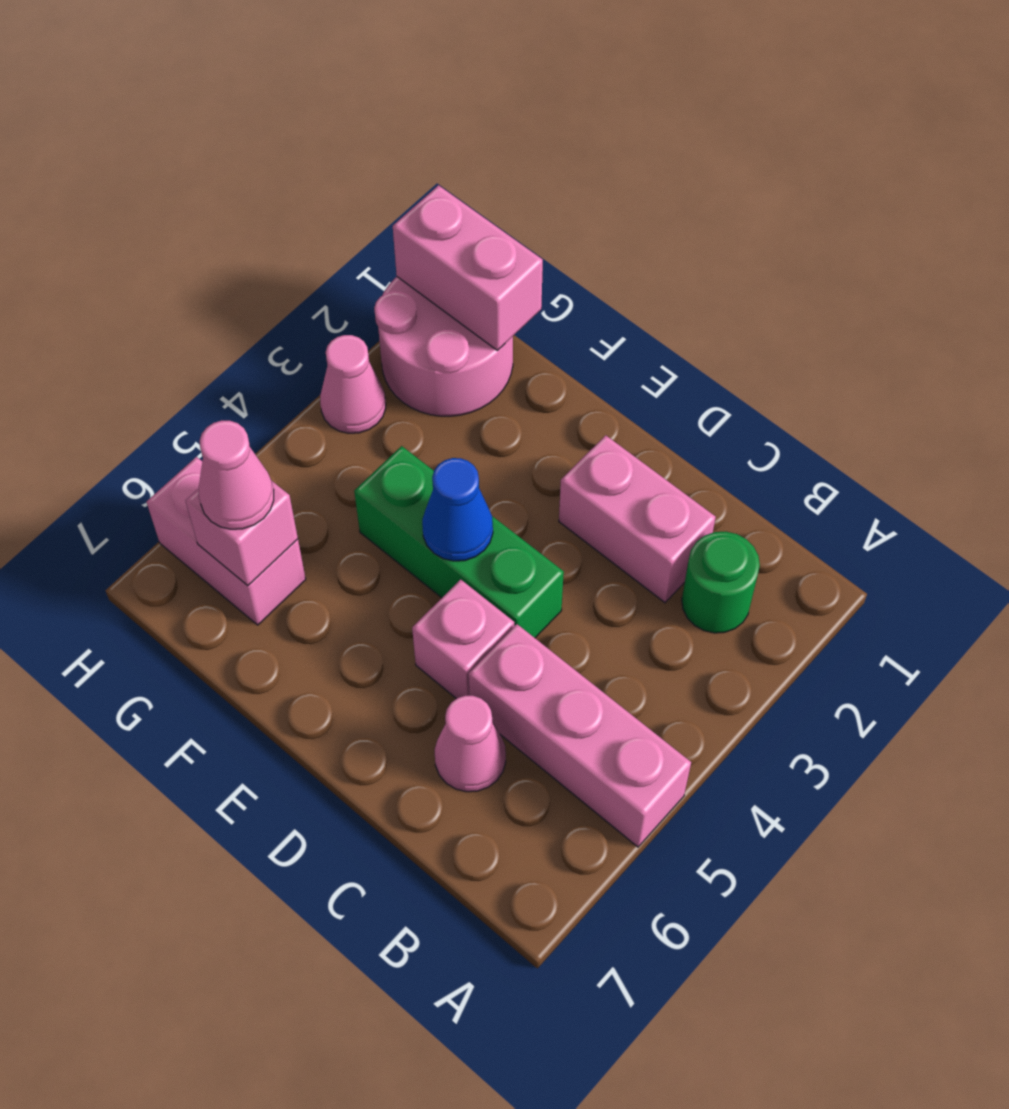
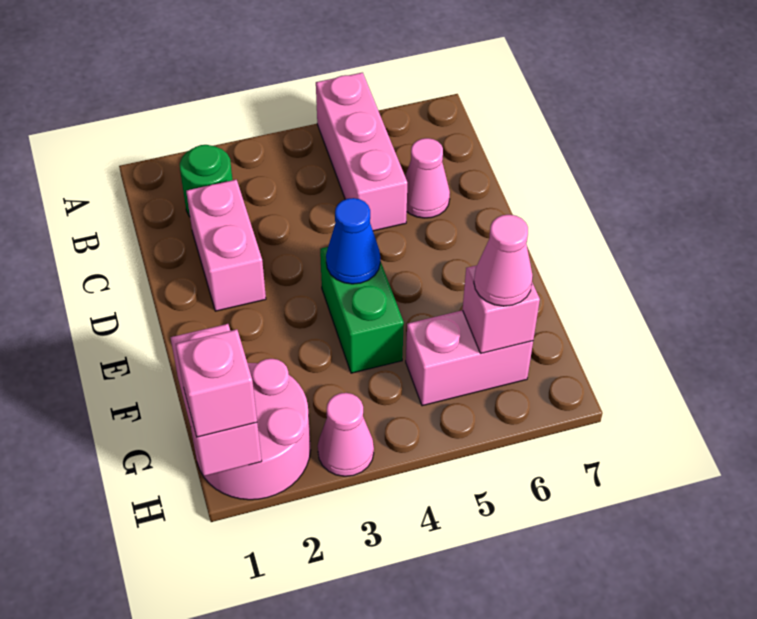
green 1x3 brick [354,446,564,638] -> green 1x2 brick [320,247,404,373]
pink 1x1 brick [412,579,514,699] -> pink 1x1 brick moved to [176,329,257,437]
pink 1x2 brick [147,457,306,625] -> pink 1x2 brick turned to [406,310,533,406]

